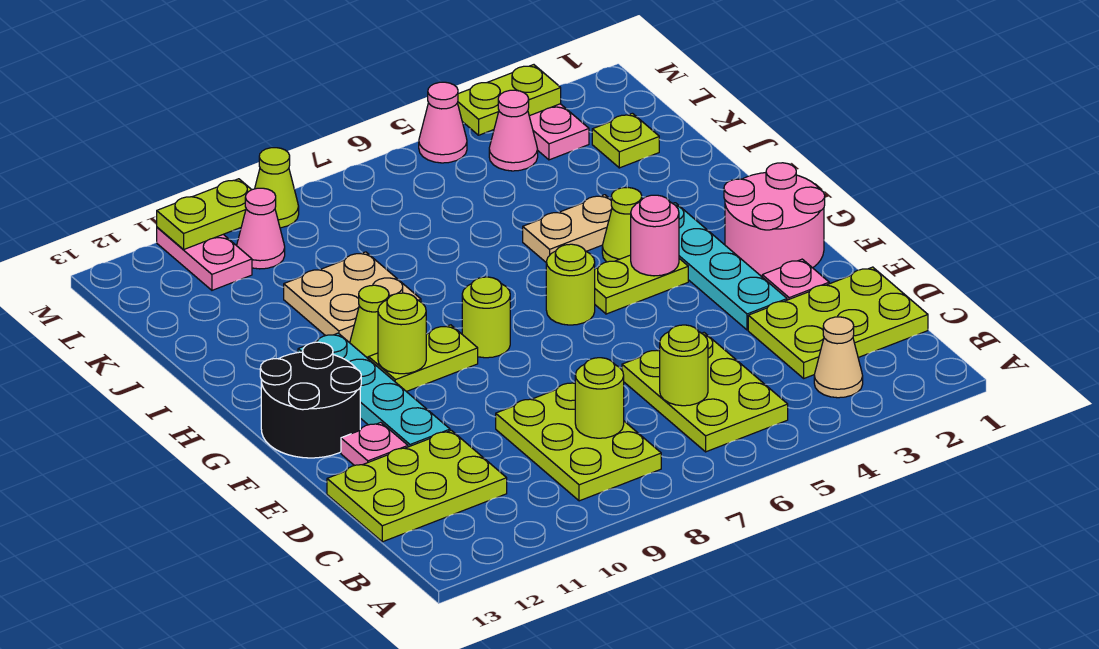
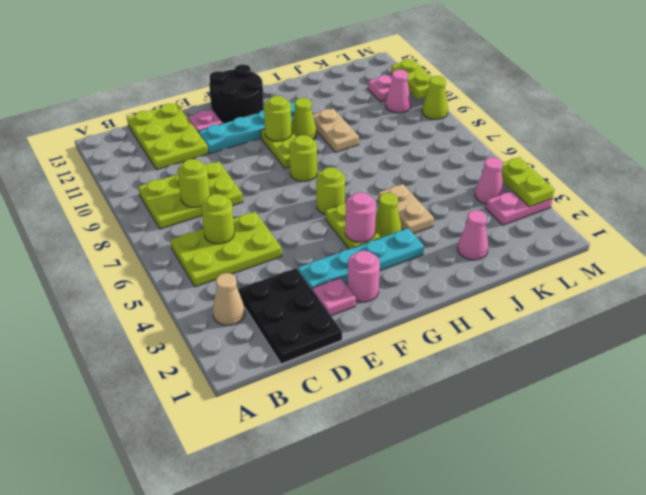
lime 2x3 plate [748,267,928,378] -> black 2x3 plate [238,268,342,364]
pink 2x2 round brick [724,163,825,277] -> pink 1x1 round brick [347,251,380,302]
tan 2x2 plate [284,252,421,343] -> tan 1x2 plate [313,109,359,152]
lime 1x1 plate [592,113,659,168] -> none
pink 1x1 cone [419,82,467,163] -> pink 1x1 cone moved to [458,210,488,260]

